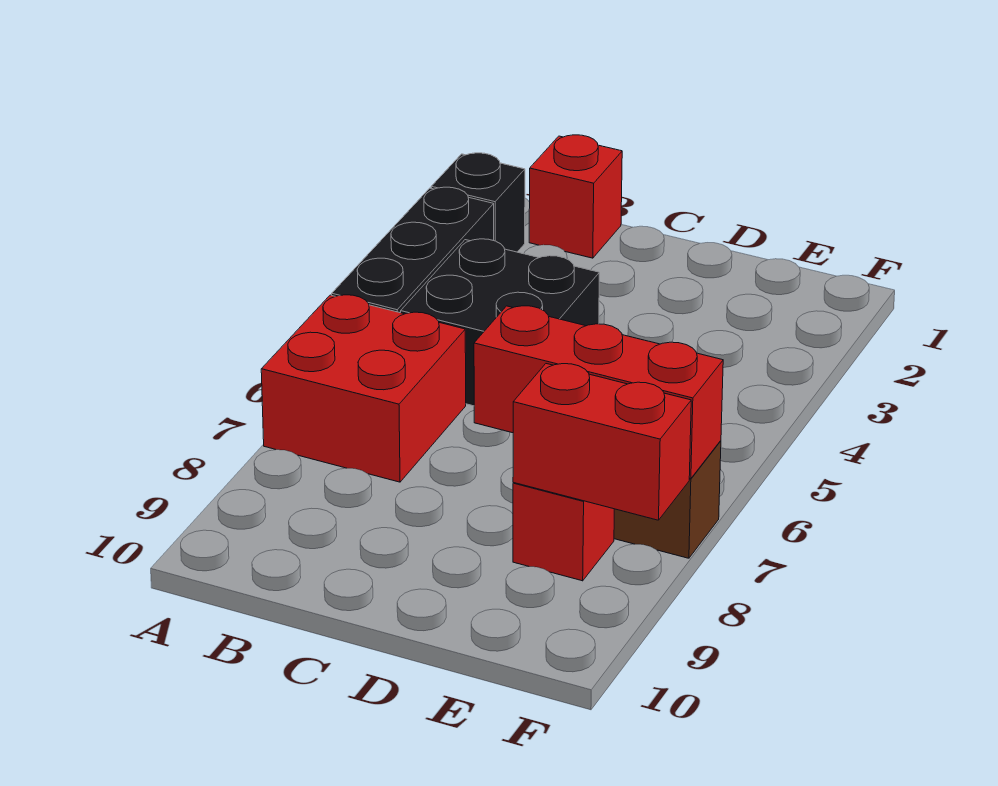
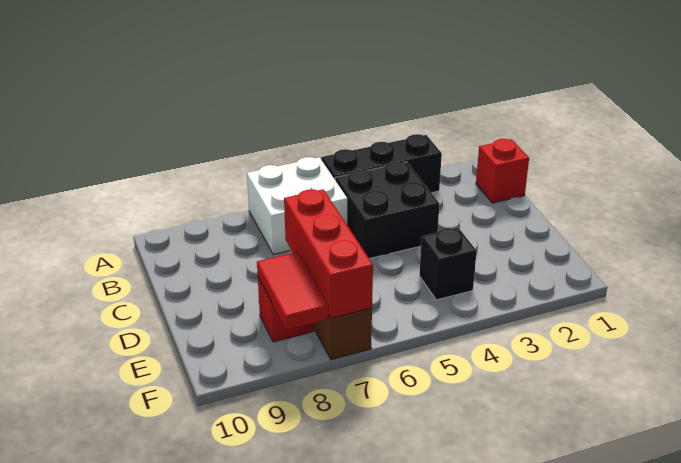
black 1x1 brick [431,153,525,252] -> black 1x1 brick moved to [419,228,477,300]
red 2x2 brick [261,295,466,482] -> white 2x2 brick [247,157,347,254]
red 1x2 brick [513,364,691,520] -> red 1x2 tile [257,252,329,330]

